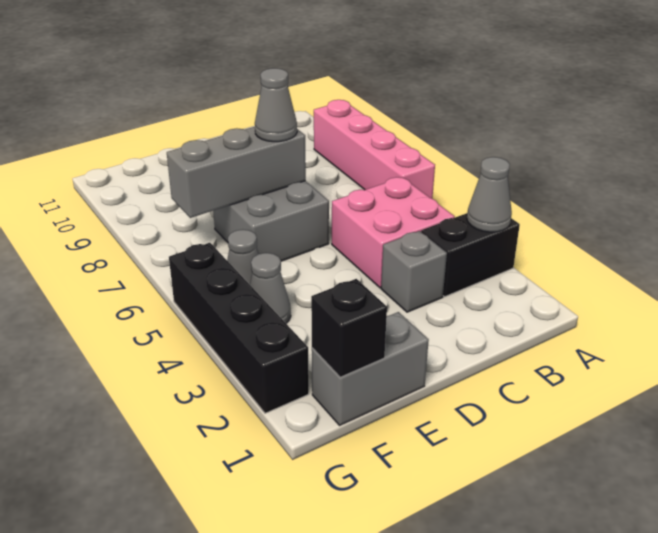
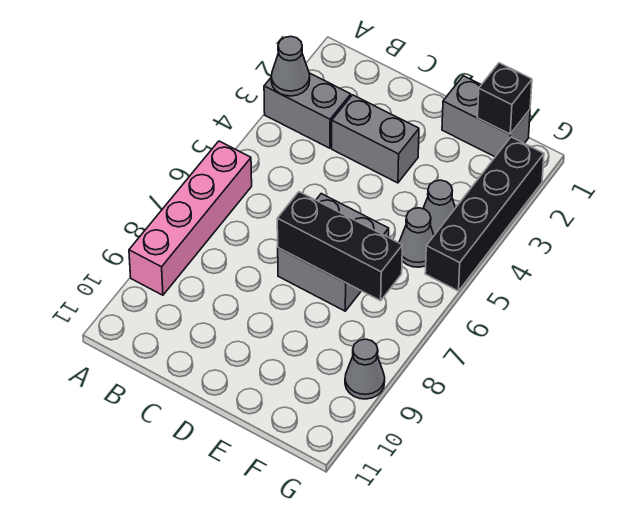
black 1x2 brick [421,213,520,297] -> grey 1x2 brick [264,73,351,148]
pink 2x2 brick [332,177,455,288] -> none
grey 1x1 brick [381,231,447,312] -> grey 1x2 brick [332,95,419,183]
grey 1x3 brick [167,127,306,218] -> black 1x3 brick [277,192,402,301]
grey 1x1 cone [255,68,297,142] -> grey 1x1 cone moved to [345,339,385,399]

